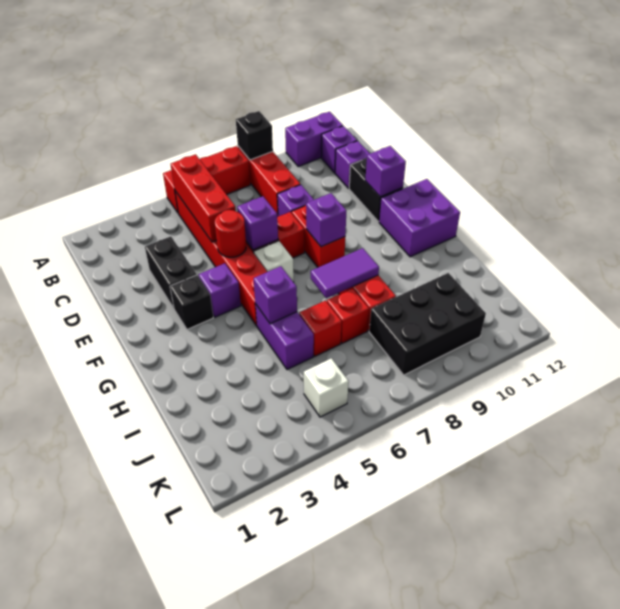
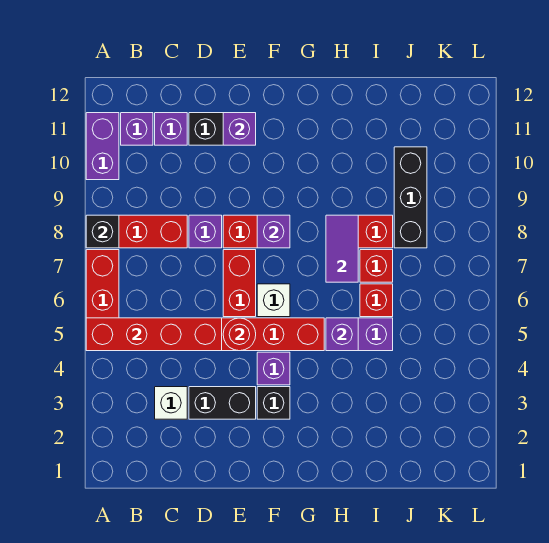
red 1x3 brick [171,154,236,242] -> red 1x4 brick [86,318,222,351]
purple 1x1 brick [237,196,278,250] -> none
purple 2x2 brick [379,179,460,257] -> none
black 2x3 brick [369,273,486,375] -> black 1x3 brick [394,147,427,248]
white 1x1 brick [304,358,349,417] -> white 1x1 brick moved to [155,387,187,419]

